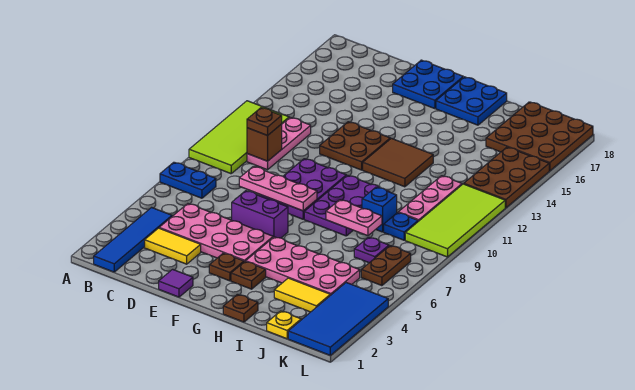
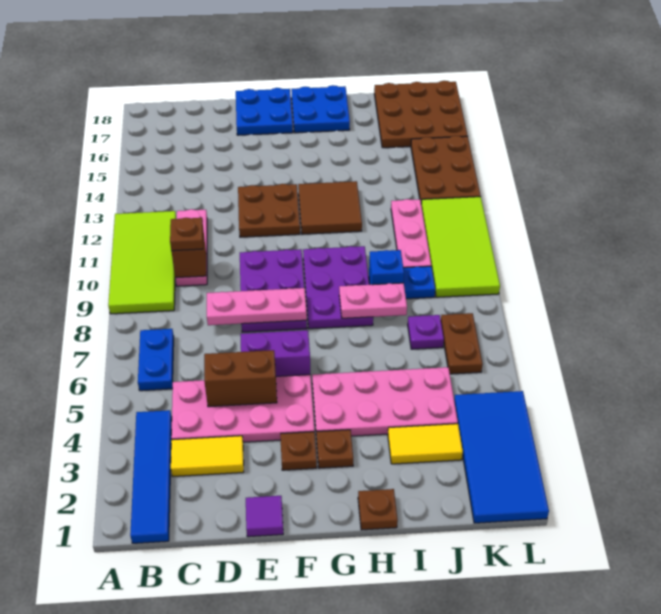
blue 1x2 plate [160,162,216,198] -> blue 1x2 plate turned to [138,329,174,391]
none -> brown 1x2 brick [204,350,277,407]
yellow 1x1 plate [267,311,301,339] -> none

